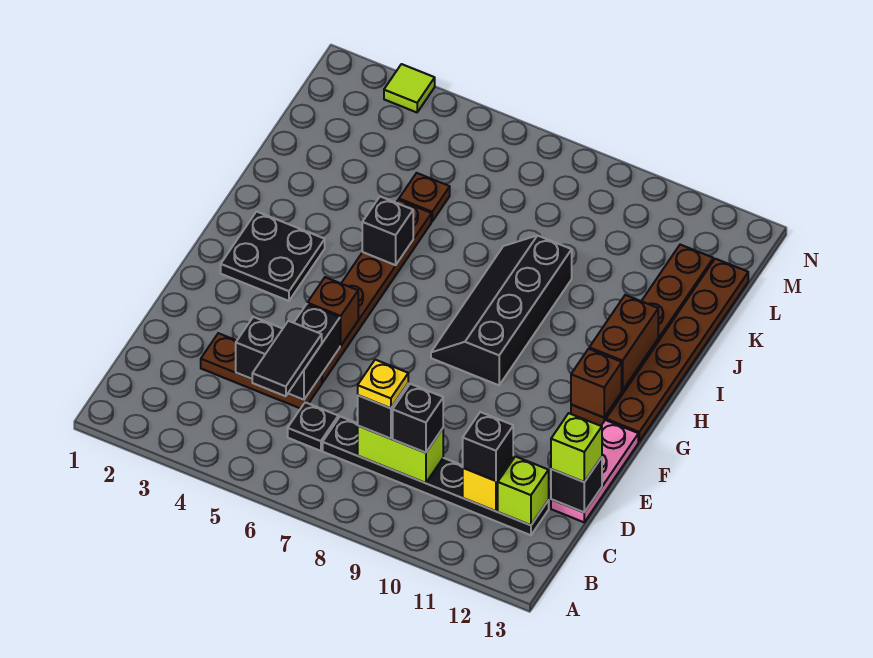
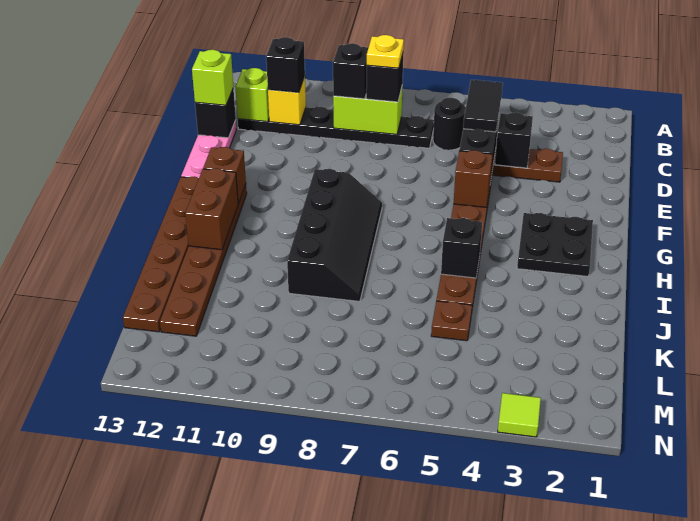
black 1x1 plate [288,402,338,451] -> black 1x1 round brick [433,98,466,150]

